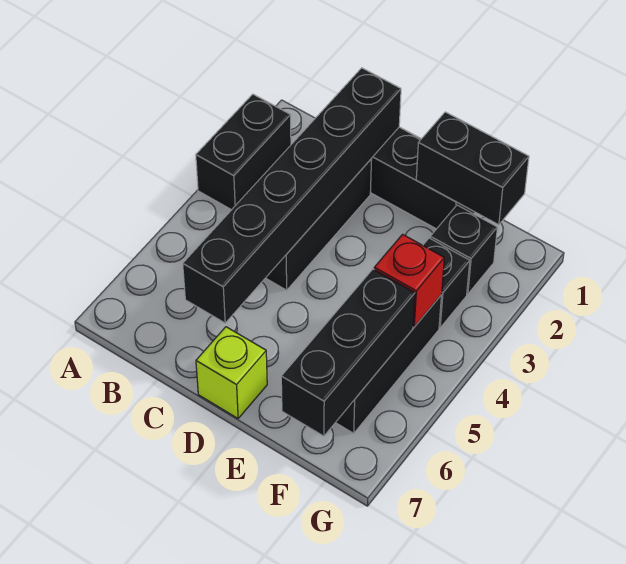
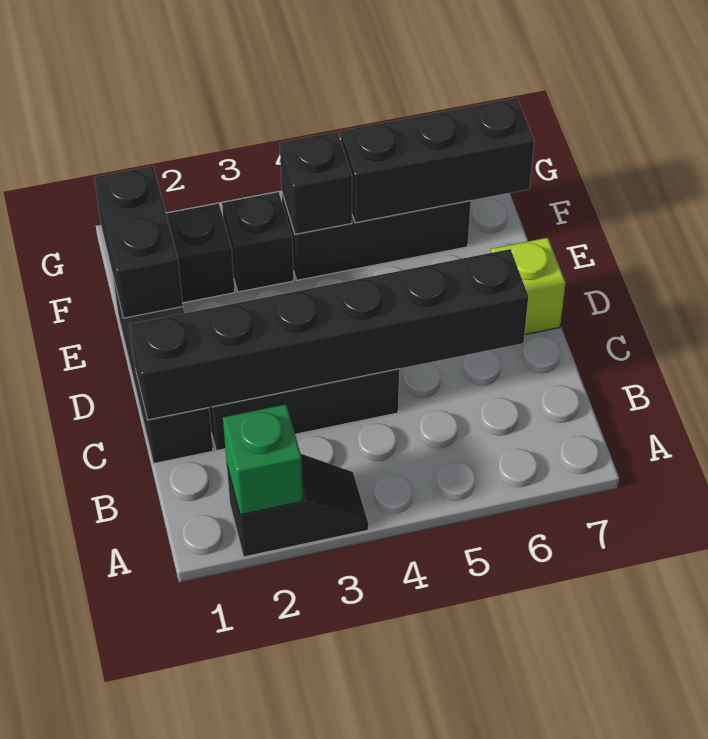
black 1x2 brick [196,94,291,210] -> black 1x2 slope [227,454,368,557]
none -> green 1x1 brick [223,404,303,515]
red 1x1 brick [374,234,444,327] -> black 1x1 brick [280,132,352,234]

